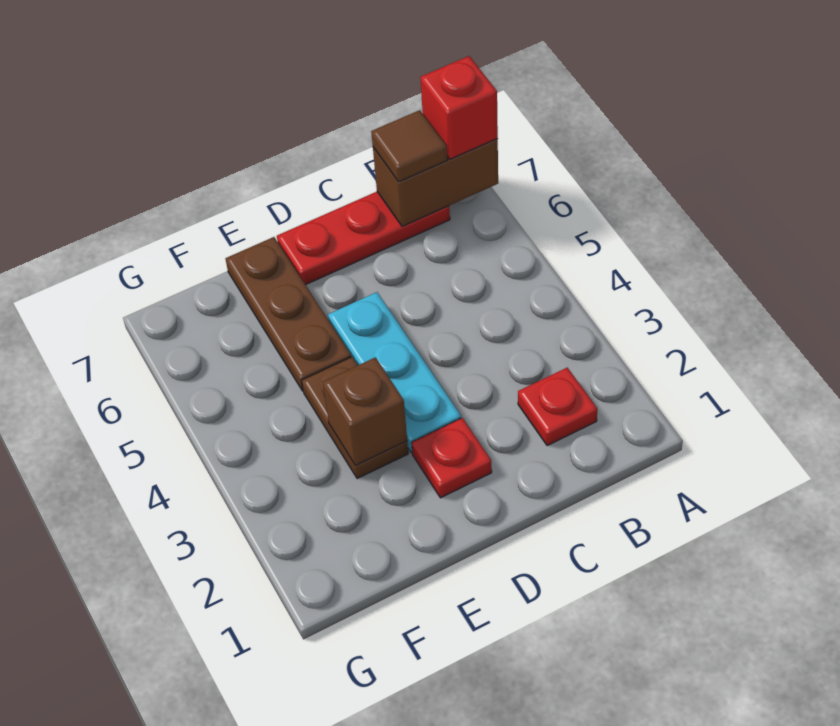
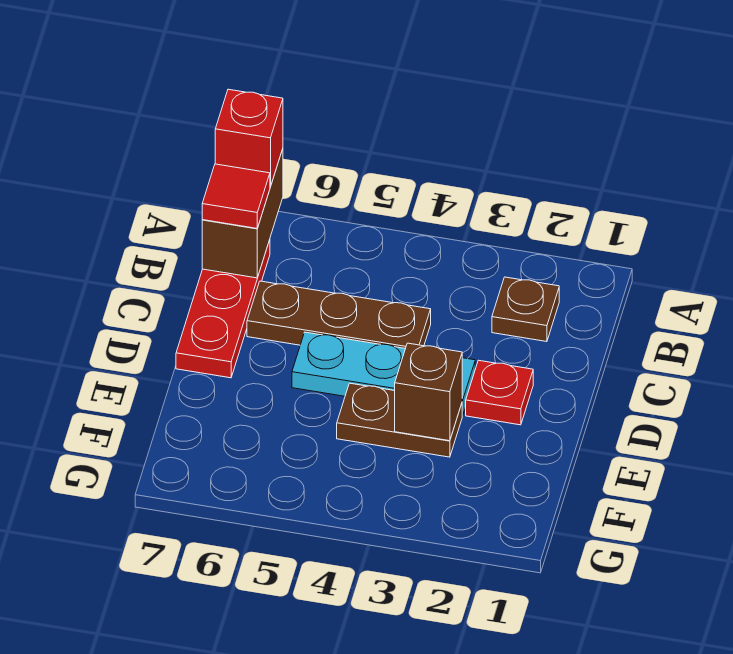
red 1x1 plate [518,368,597,446] -> brown 1x1 plate [492,277,559,342]
brown 1x1 tile [371,110,447,182] -> red 1x1 tile [202,164,270,228]
brown 1x3 plate [226,237,351,391] -> brown 1x3 plate moved to [247,281,431,348]

